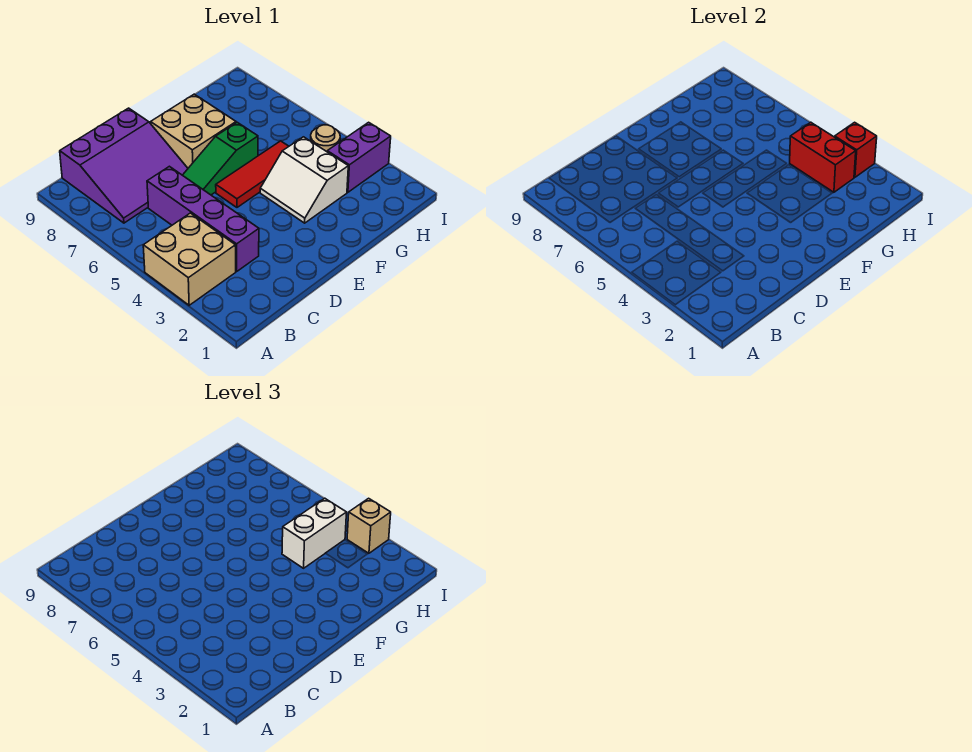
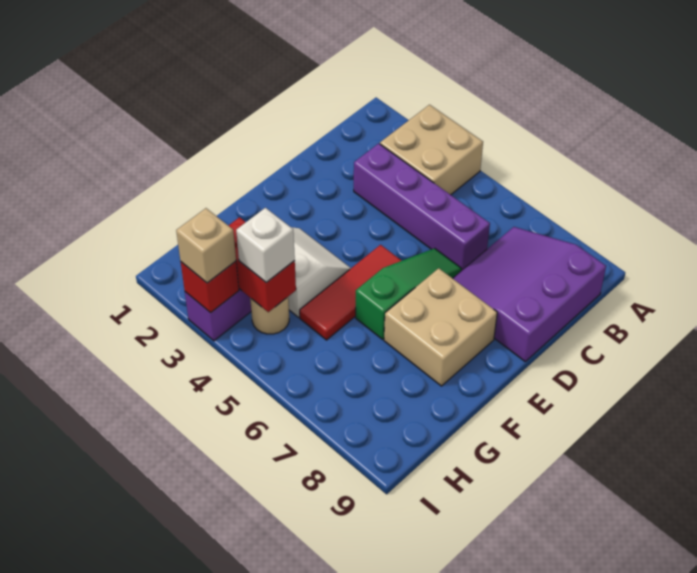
white 1x2 brick [282,498,347,568] -> white 1x1 brick [236,208,295,282]

